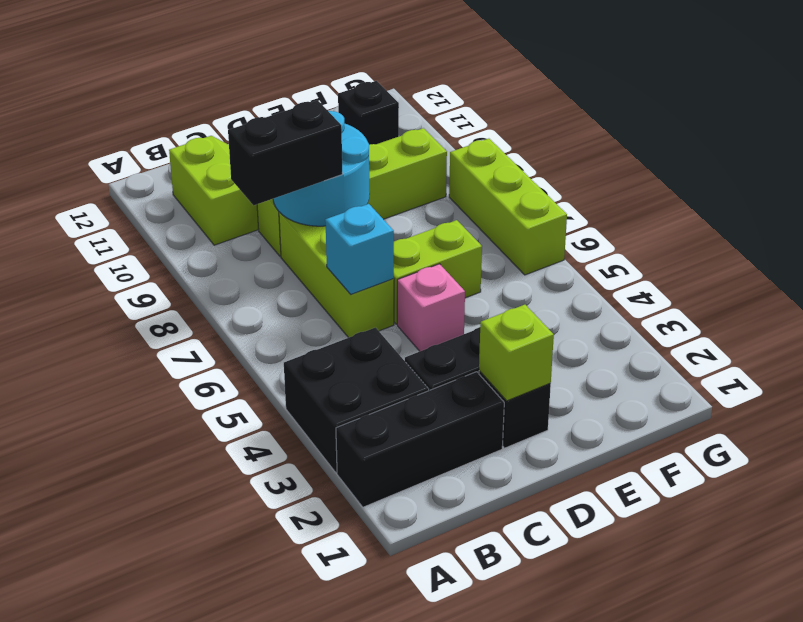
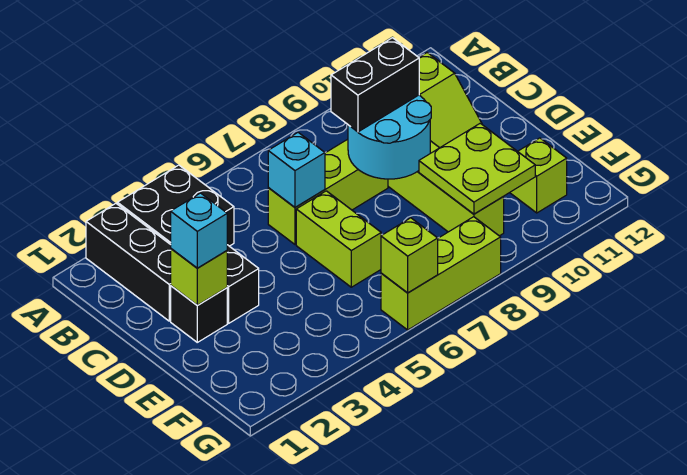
black 1x2 brick [228,100,343,205] -> black 1x2 brick turned to [331,38,419,132]
none -> cyan 1x1 brick [171,193,227,268]
pink 1x1 brick [397,264,465,351] -> none
none -> lime 2x2 plate [419,123,535,214]
black 1x1 brick [338,81,399,145] -> lime 1x1 brick [510,138,567,213]
none -> lime 1x1 brick [381,218,438,293]

